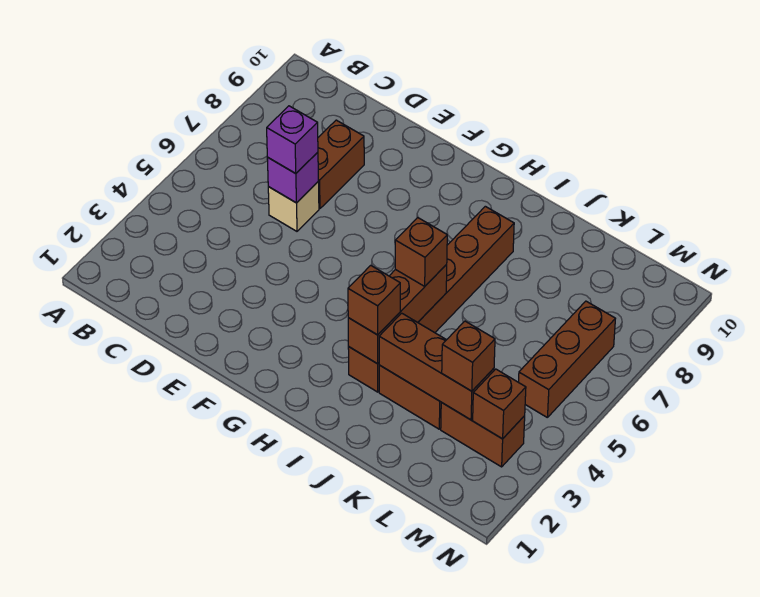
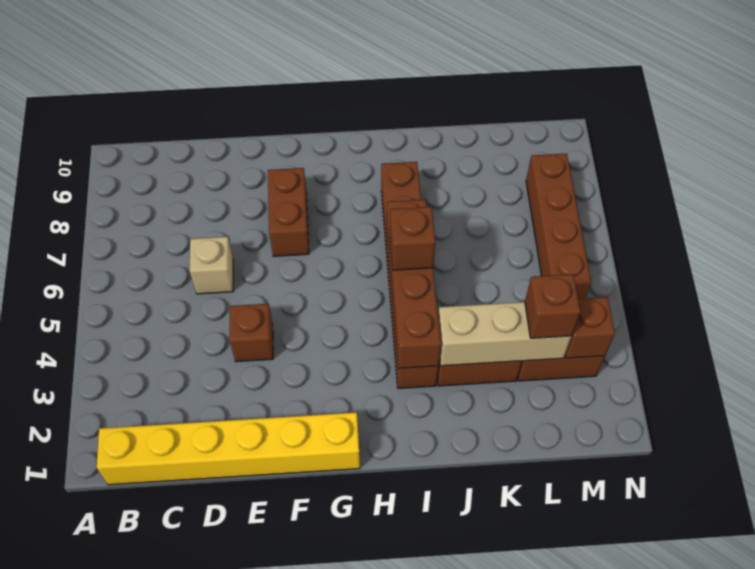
none -> yellow 1x6 brick [97,412,360,485]
purple 1x1 brick [267,152,318,203] -> none
purple 1x1 brick [267,106,318,173] -> none
brown 1x2 brick [318,120,364,209] -> brown 1x2 brick moved to [268,168,309,256]
brown 1x3 brick [348,265,447,364] -> brown 1x4 brick [387,199,441,368]
brown 1x1 brick [348,265,400,335] -> brown 1x1 brick moved to [230,304,273,362]
brown 1x3 brick [379,313,494,420] -> tan 1x3 brick [438,302,571,366]
brown 1x3 brick [519,301,615,417] -> brown 1x4 brick [526,154,591,299]

